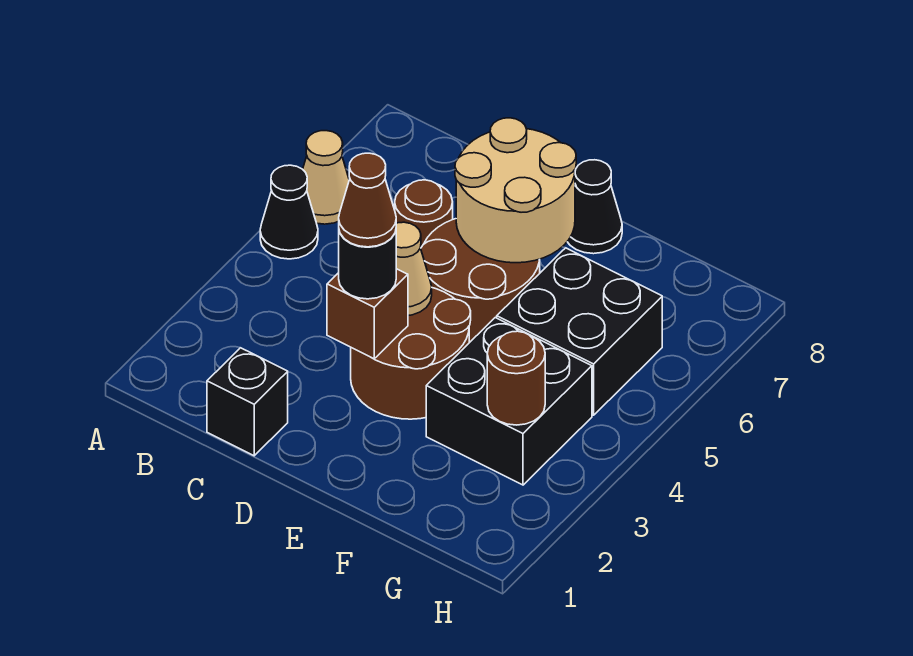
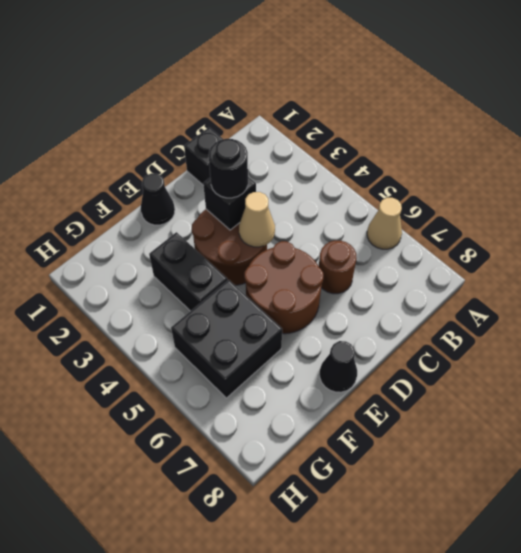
black 1x1 cone [260,165,318,259] -> black 1x1 cone moved to [141,173,175,225]
brown 1x1 brick [327,269,408,359] -> black 1x1 brick [203,177,256,230]
brown 1x1 cone [339,153,396,247] -> none
tan 2x2 round brick [455,118,576,263] -> none
black 2x2 brick [426,318,592,485] -> black 1x2 brick [149,232,227,311]
brown 1x1 round brick [487,331,545,425] -> none

